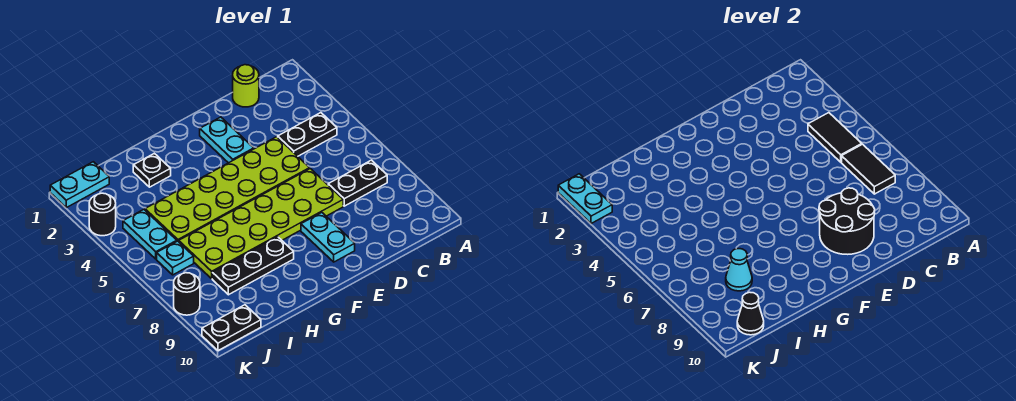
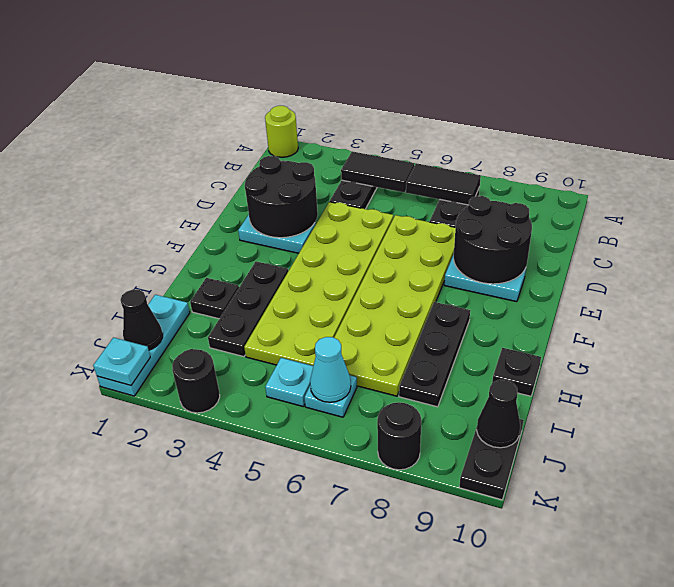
lime 1x1 round brick [233,65,259,107] -> lime 1x1 round brick moved to [265,106,298,157]
none -> black 2x2 round brick [245,156,318,238]
none -> black 1x3 plate [208,261,288,357]
none -> black 1x1 plate [492,348,541,396]
cyan 1x1 cone [726,249,752,291] -> cyan 1x1 cone moved to [310,337,351,402]
cyan 1x2 plate [50,162,109,208] -> cyan 1x3 plate [97,295,190,396]
none -> black 1x1 cone [120,289,163,350]
cyan 1x2 plate [123,210,177,259] -> cyan 1x1 plate [265,358,313,407]
cyan 1x2 plate [558,174,612,224] -> cyan 1x1 plate [93,338,150,385]

